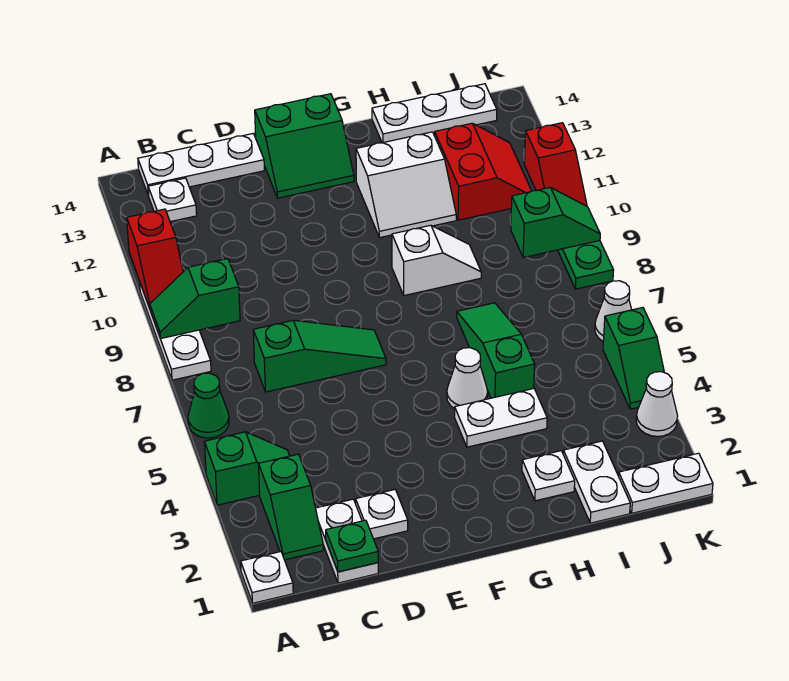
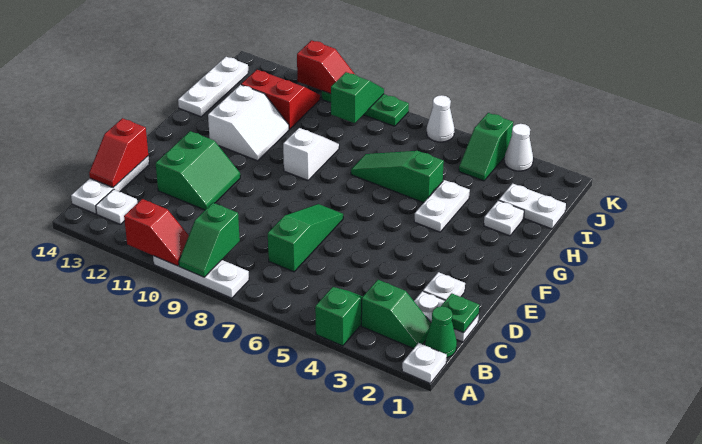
green 1x1 cone [188,373,229,438] -> green 1x1 cone moved to [425,306,457,358]
none -> red 1x2 slope [89,118,148,187]
green 2x2 slope [255,94,354,198] -> green 2x2 slope moved to [156,131,240,210]
white 1x1 cone [447,348,488,409] -> none
white 1x2 plate [619,453,713,513] -> none
green 1x2 slope [603,308,664,409] -> green 1x2 slope turned to [459,113,513,181]

